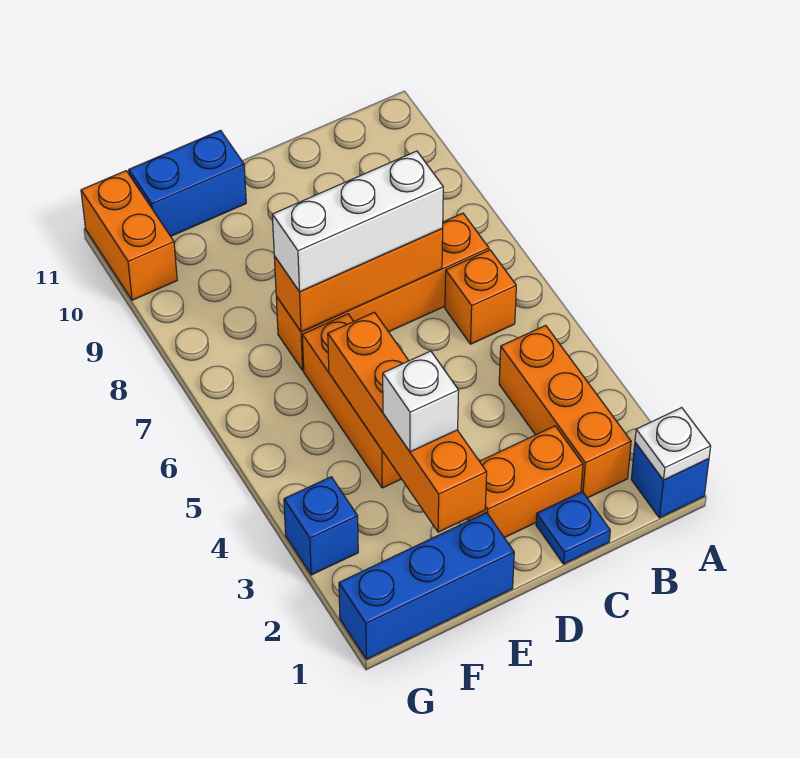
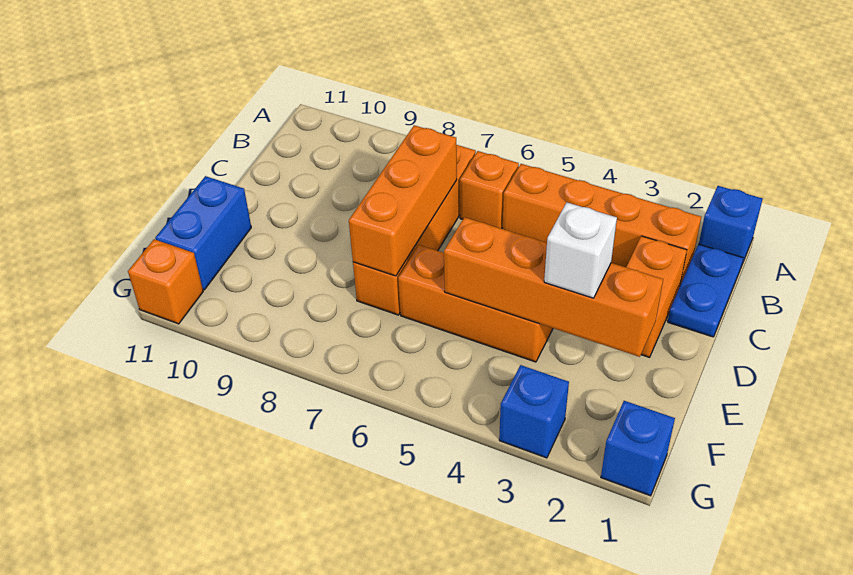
white 1x1 plate [635,408,711,480] -> none
orange 1x3 brick [499,325,631,498] -> orange 1x4 brick [503,164,701,285]
blue 1x1 plate [536,492,610,564] -> blue 1x2 plate [668,244,743,337]
white 1x3 brick [272,151,443,292] -> none
blue 1x3 brick [339,513,514,659] -> blue 1x1 brick [601,401,675,496]
orange 1x2 brick [81,171,177,300] -> orange 1x1 brick [128,239,203,324]

